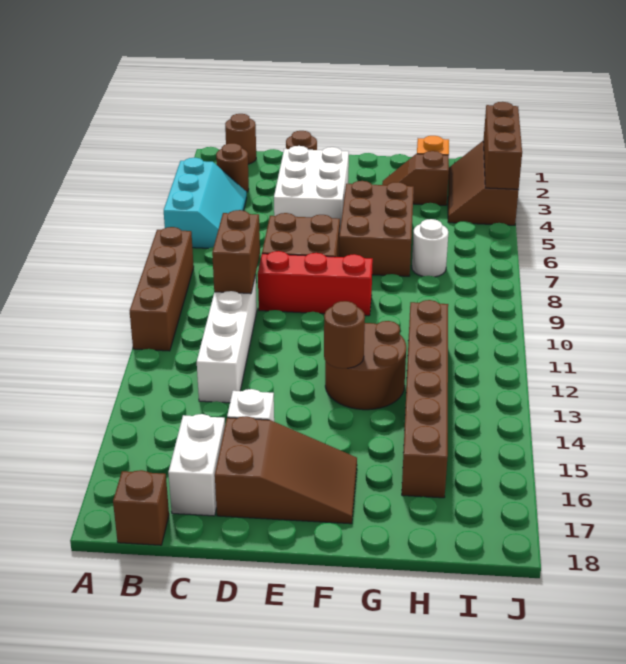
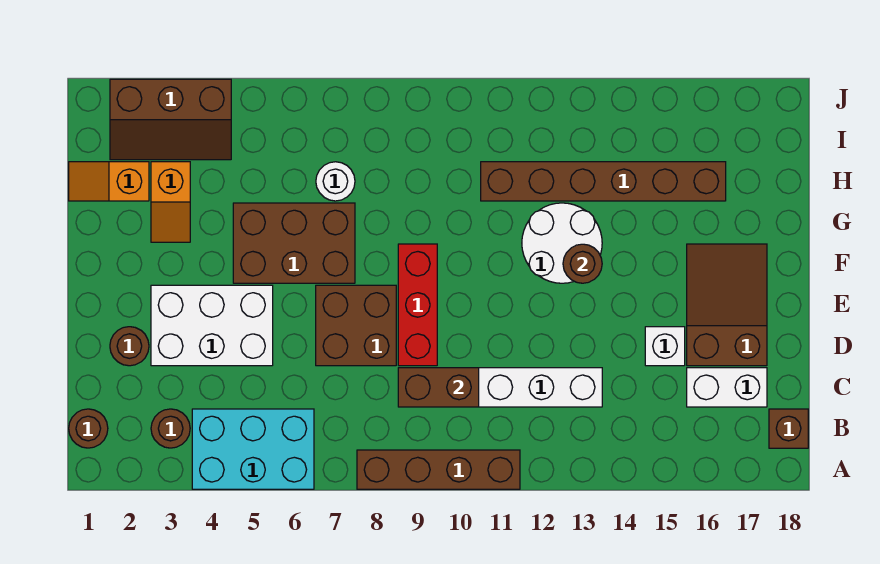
cyan 2x3 slope [164,158,247,248] -> cyan 2x3 brick [192,409,314,489]
brown 2x2 round brick [325,321,406,410] -> white 2x2 round brick [522,203,602,283]
brown 1x2 slope [382,151,449,205] -> orange 1x2 slope [151,162,190,242]
brown 1x3 brick [483,102,522,189] -> none

